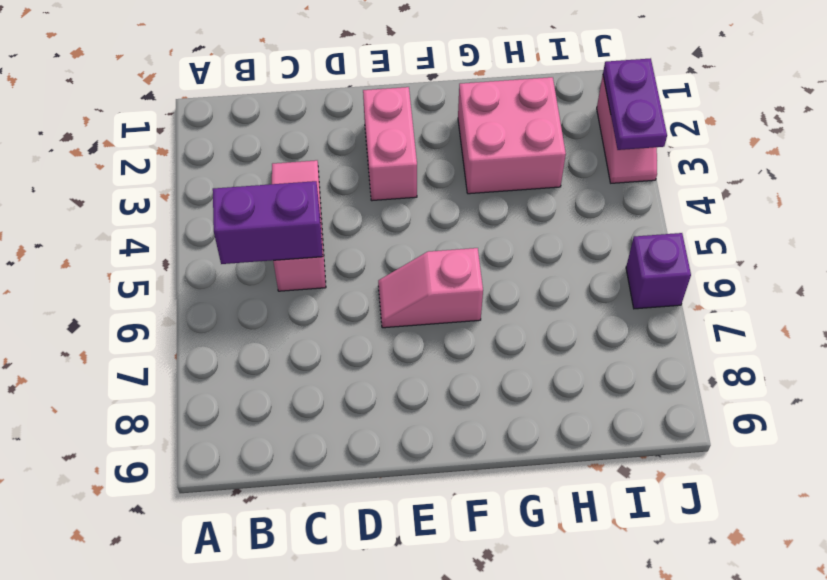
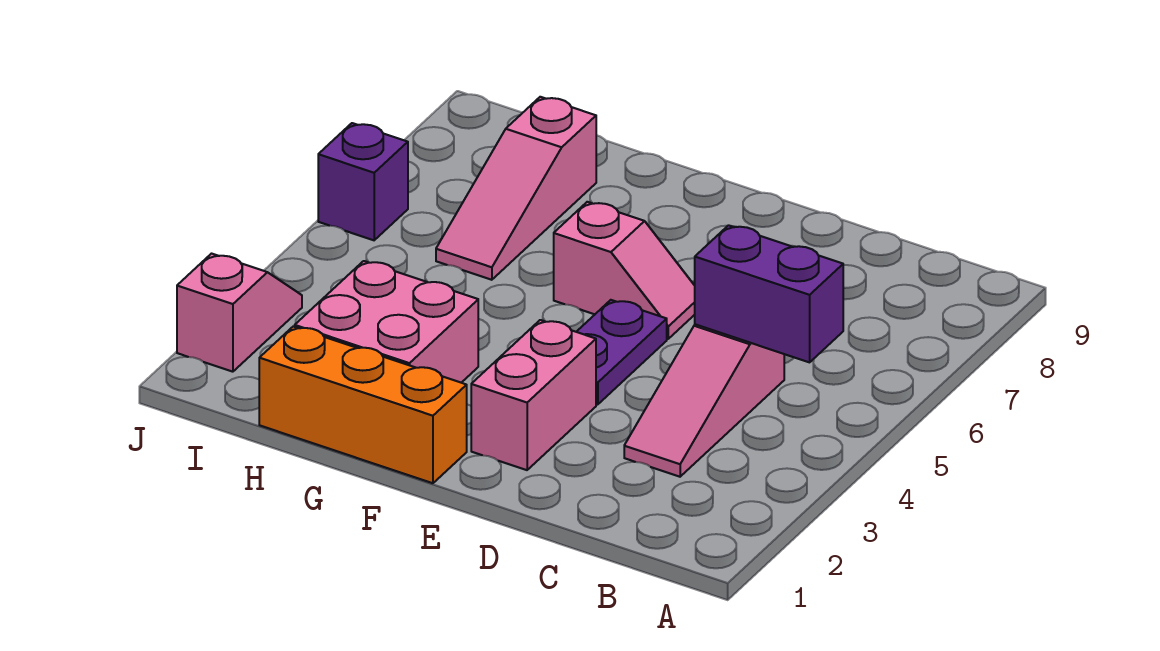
none -> orange 1x3 brick [259,327,467,483]
none -> pink 1x3 slope [436,97,596,280]
purple 1x2 plate [603,58,667,150] -> purple 1x2 plate moved to [577,300,667,405]

